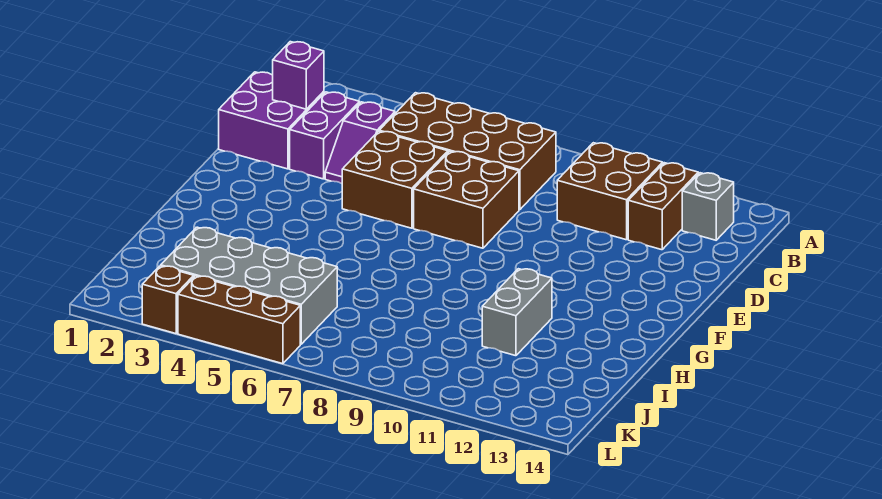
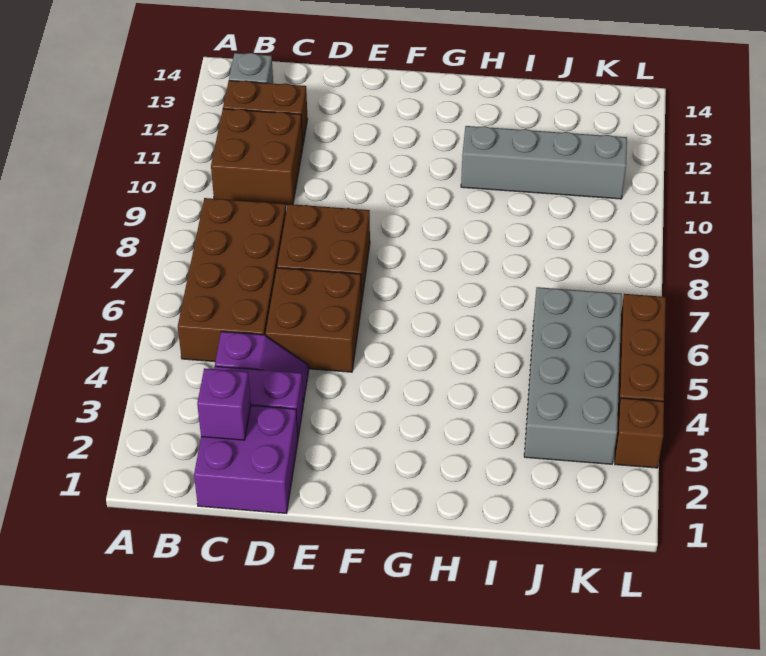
grey 1x2 brick [482,269,552,356] -> grey 1x4 brick [461,126,627,199]

